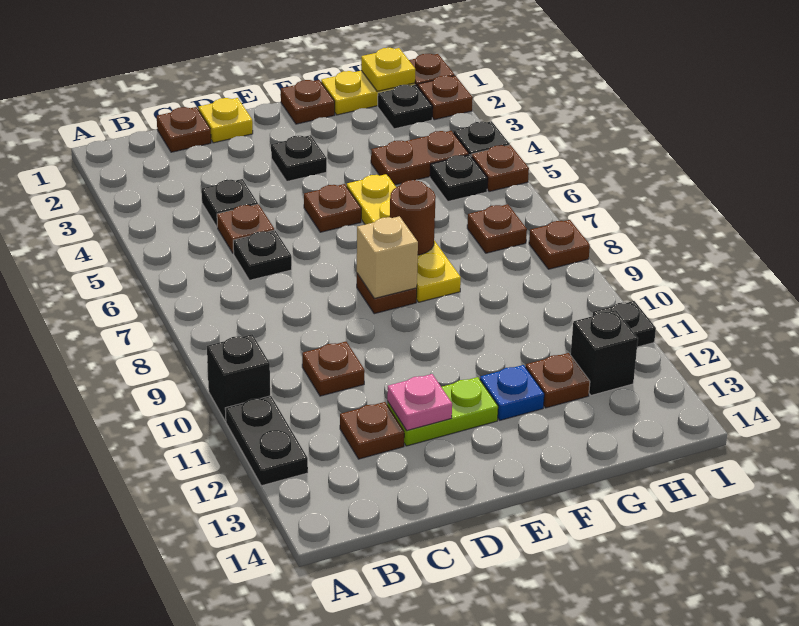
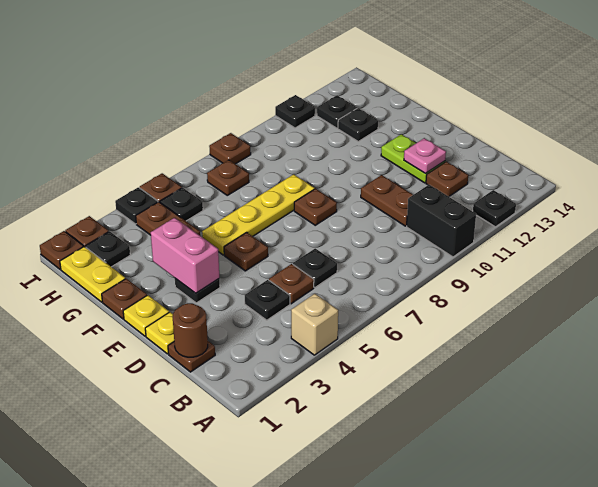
black 1x1 brick [207,334,270,421] -> black 1x2 brick [407,185,476,257]
black 1x2 plate [225,396,308,486] -> black 1x1 plate [473,190,516,227]
brown 1x1 plate [302,342,365,396] -> brown 1x2 plate [361,175,413,226]
none -> pink 1x2 brick [151,218,219,293]
tan 1x1 brick [357,216,418,298] -> tan 1x1 brick moved to [291,294,338,355]
brown 1x1 round brick [390,180,436,255] -> brown 1x1 round brick moved to [173,303,208,357]
blue 1x1 plate [480,365,544,420] -> none
brown 1x1 plate [526,353,590,408] -> black 1x1 plate [338,108,378,141]
yellow 1x1 plate [361,48,415,91] -> yellow 1x1 plate moved to [123,295,169,336]
black 1x1 brick [571,310,638,395] -> black 1x1 plate [317,95,357,128]

